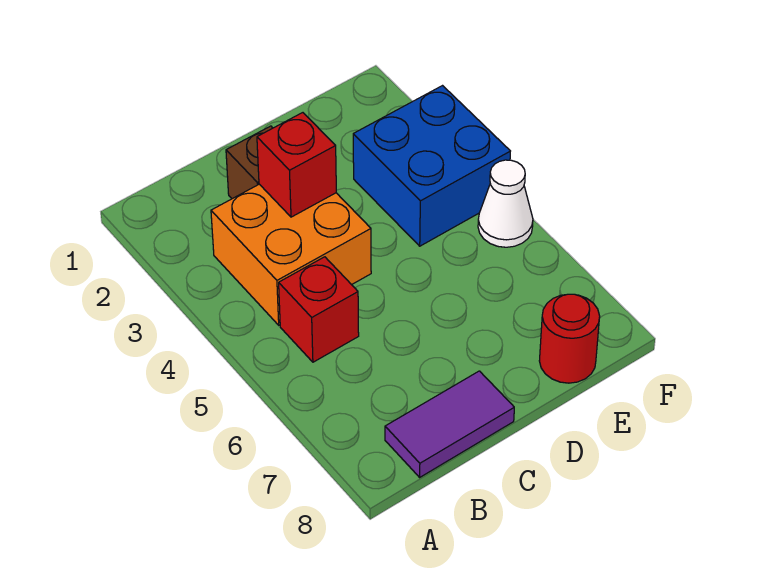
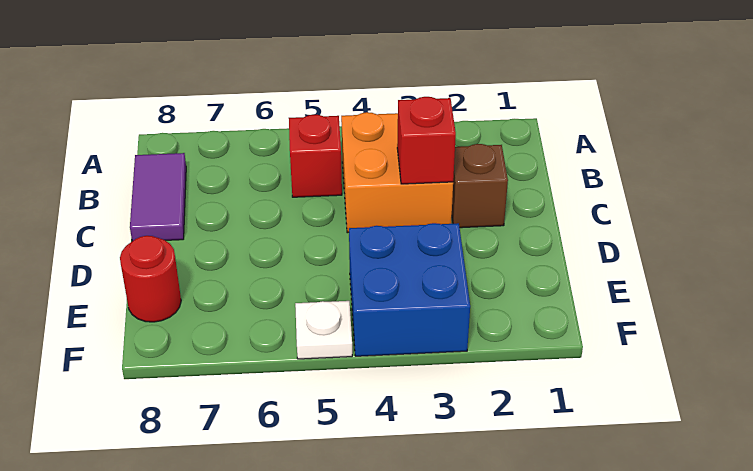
white 1x1 cone [478,160,533,247] -> white 1x1 plate [295,301,352,359]

